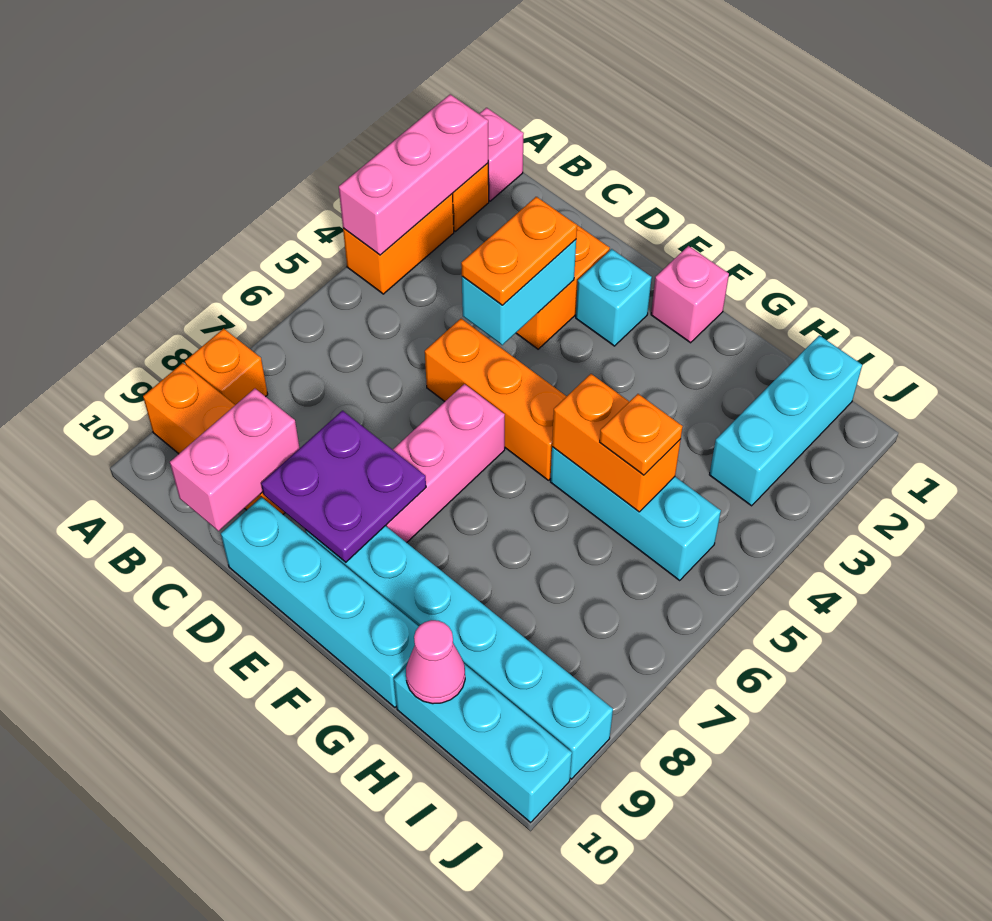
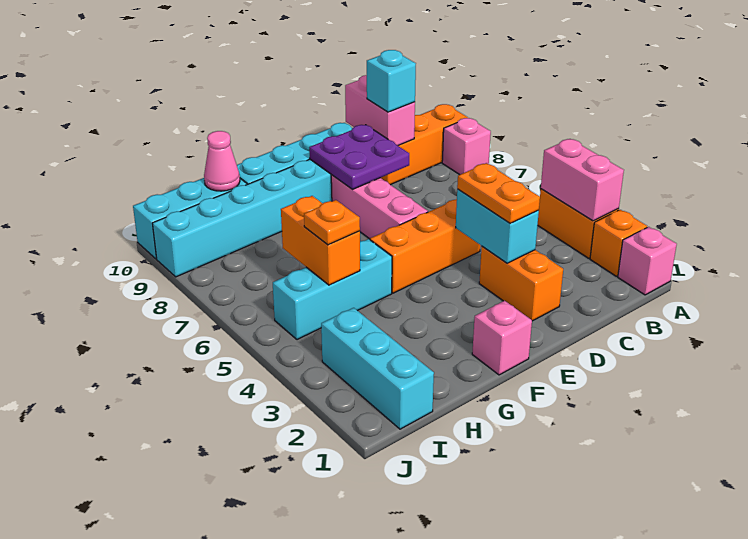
pink 1x3 brick [339,94,488,255] -> pink 1x2 brick [541,139,624,221]
orange 1x1 brick [185,329,268,405] -> pink 1x1 brick [442,118,491,175]
cyan 1x1 brick [576,249,652,346] -> cyan 1x1 brick moved to [367,50,416,112]
orange 1x2 brick [552,374,681,512] -> orange 1x2 brick turned to [281,196,360,285]

